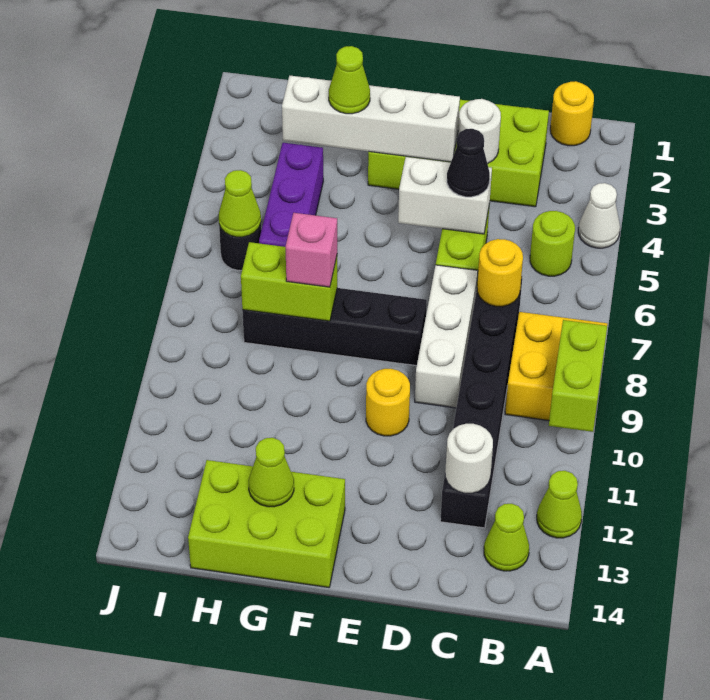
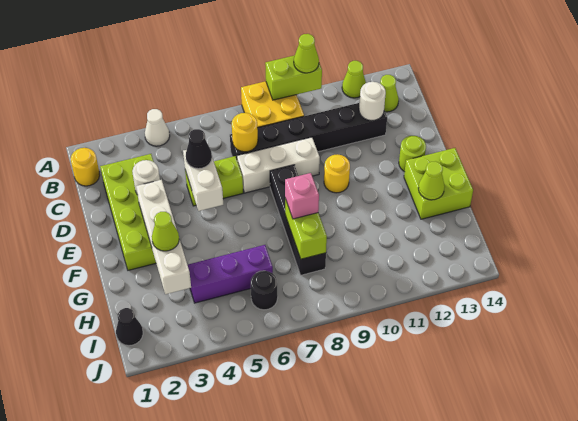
lime 1x1 round brick [530,211,575,276] -> lime 1x1 round brick moved to [399,136,426,172]
lime 2x3 brick [188,460,345,587] -> lime 2x2 brick [404,148,473,219]
none -> black 1x1 cone [116,308,143,346]
lime 1x1 cone [219,170,261,237] -> lime 1x1 cone moved to [294,34,319,73]

